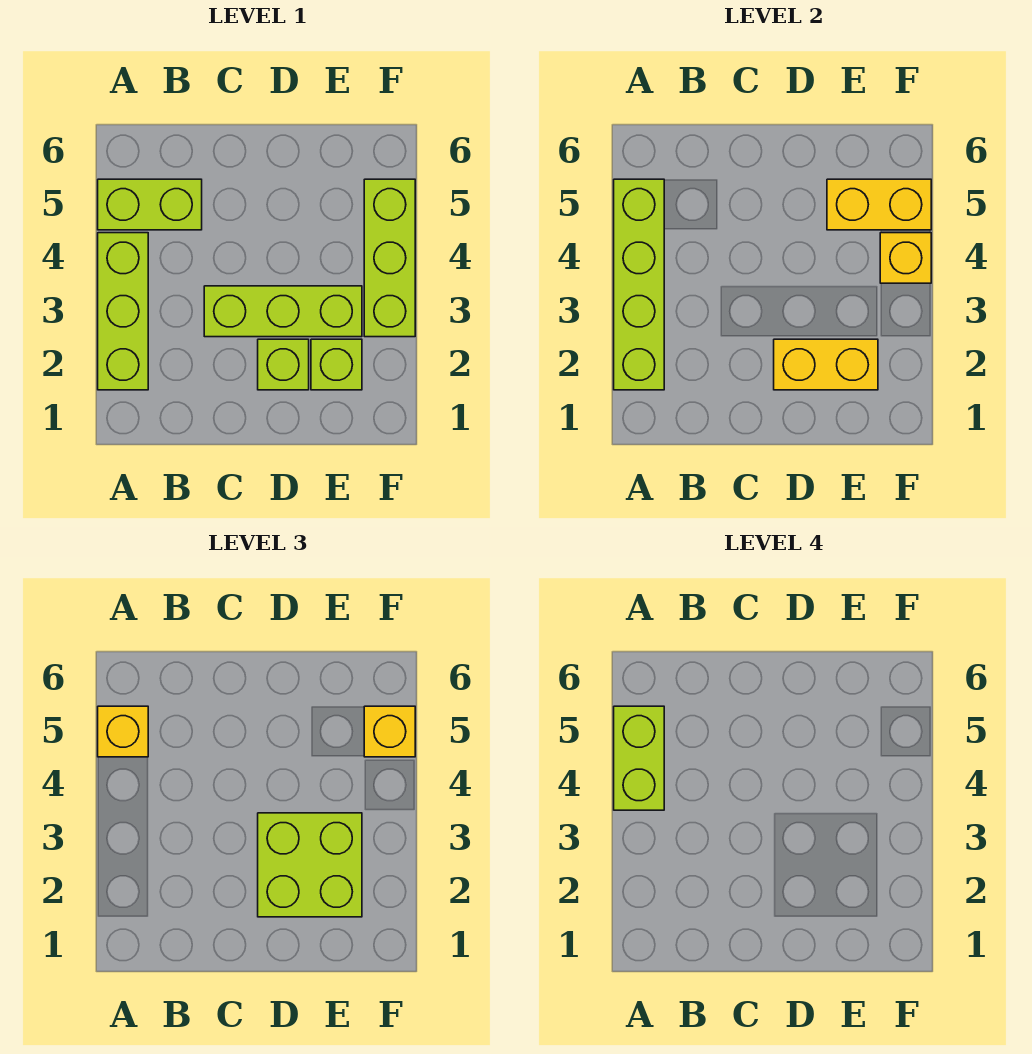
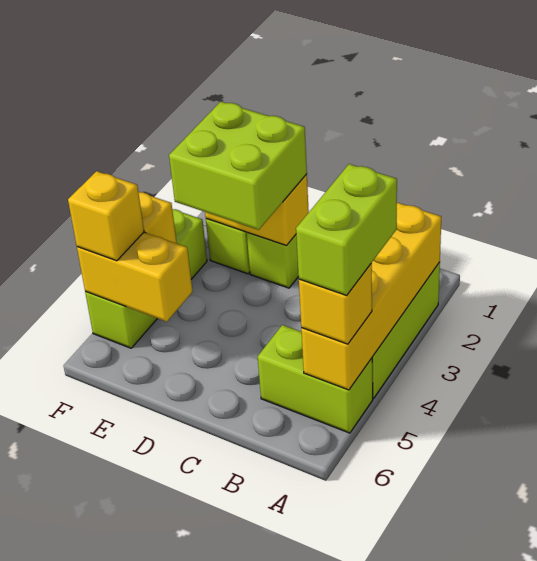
lime 1x4 brick [614,179,664,390] -> yellow 1x4 brick [301,203,441,390]
lime 1x3 brick [204,286,362,337] -> none

